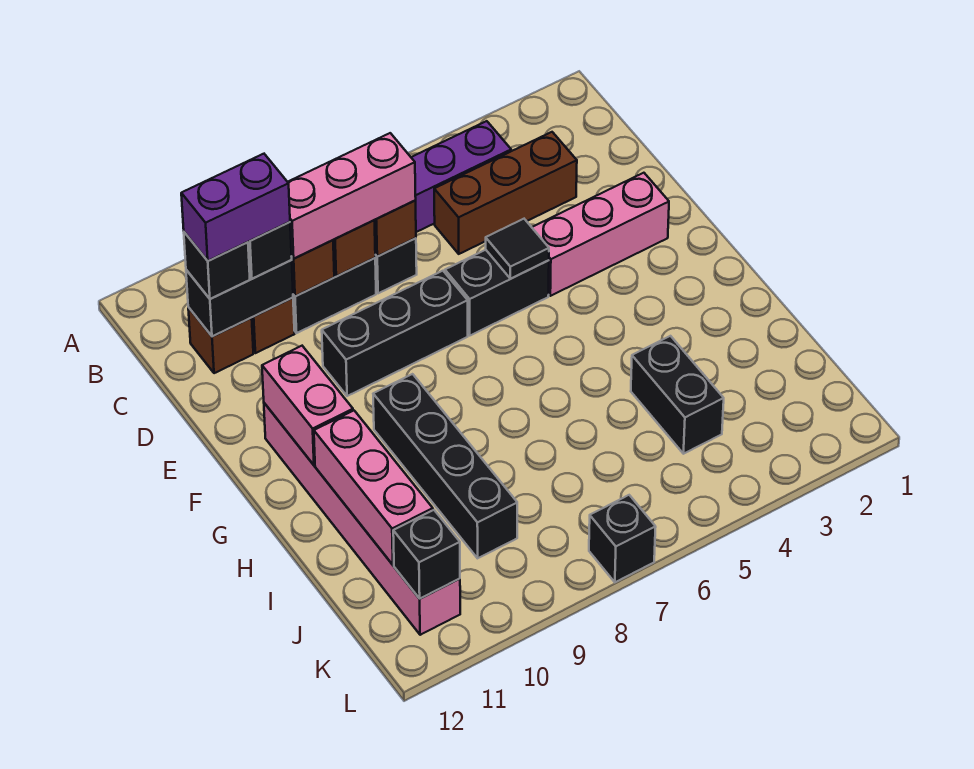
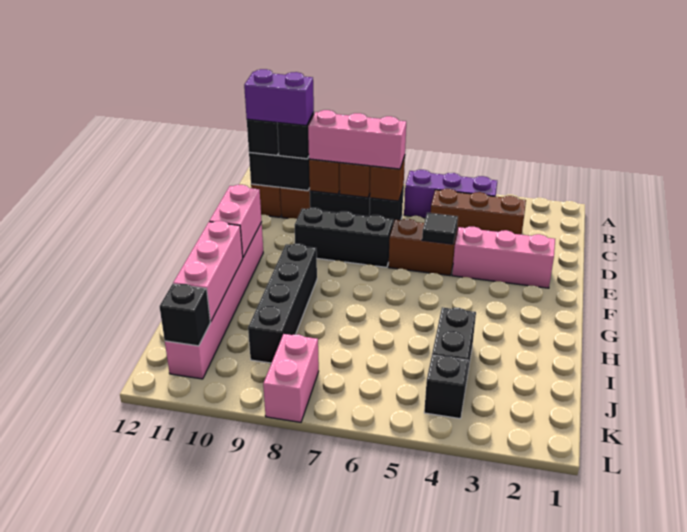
black 1x2 brick [445,250,549,335] -> brown 1x2 brick [389,219,457,276]
none -> pink 1x2 brick [263,334,319,422]
black 1x1 brick [589,495,656,582] -> black 1x1 brick moved to [424,355,468,419]

